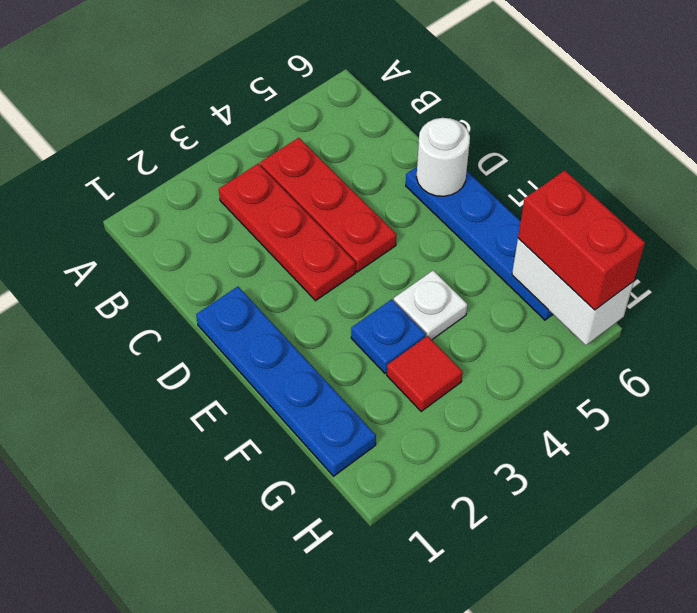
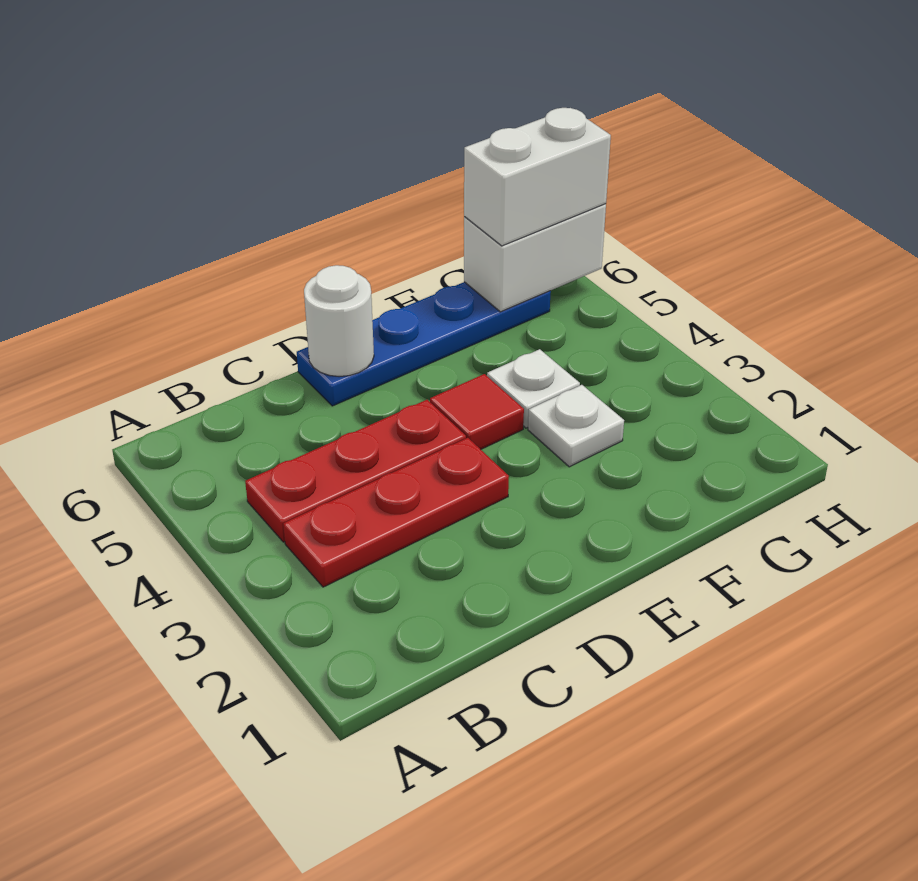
blue 1x4 plate [196,287,376,476] -> none
blue 1x1 plate [351,299,426,373] -> white 1x1 plate [528,385,624,467]
red 1x1 tile [387,336,463,411] -> red 1x1 tile moved to [430,374,524,449]
red 1x2 brick [518,171,645,310] -> white 1x2 brick [464,108,611,246]

